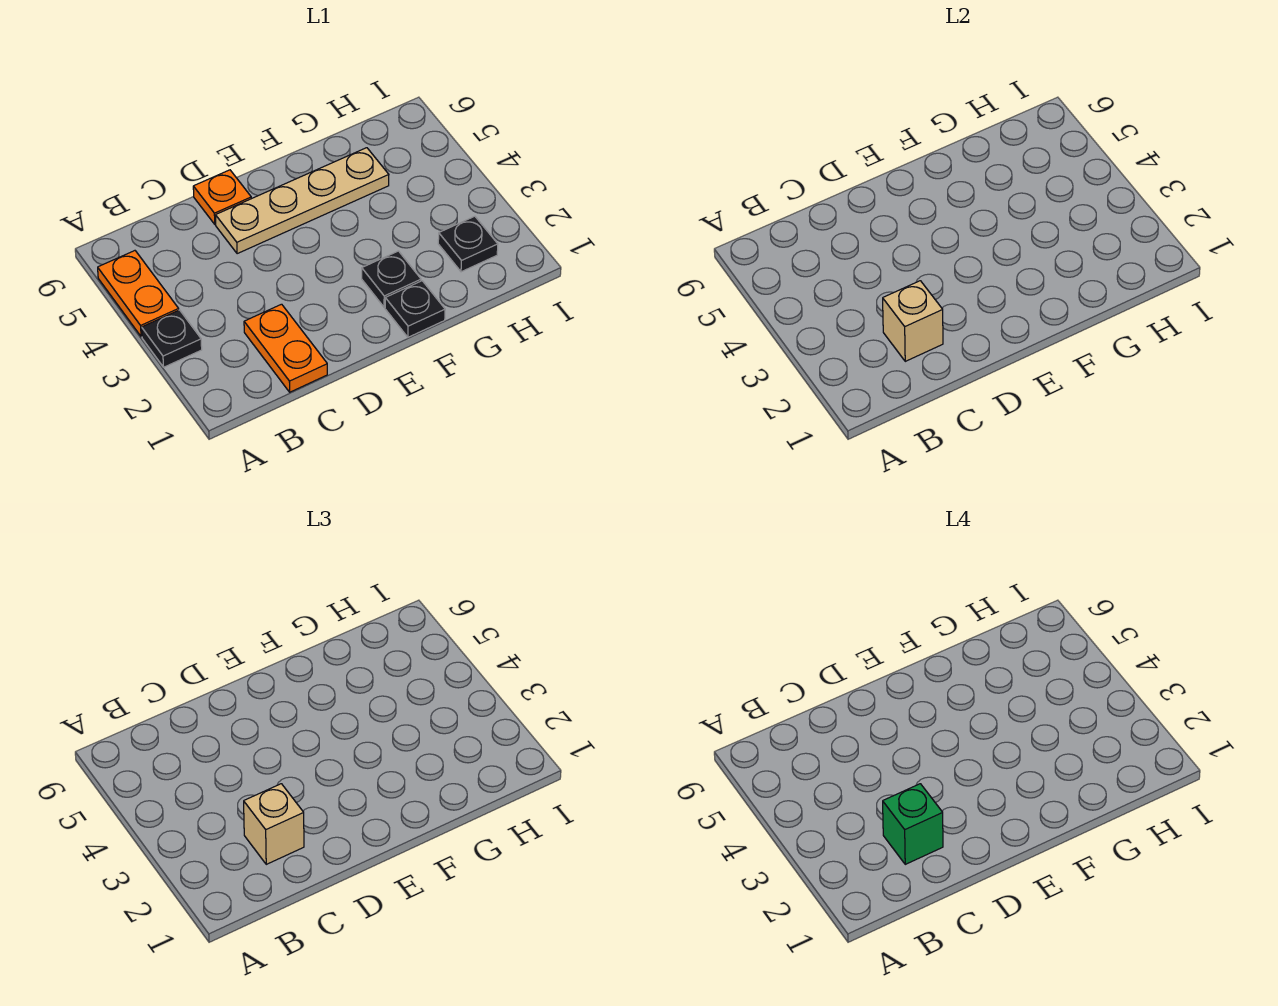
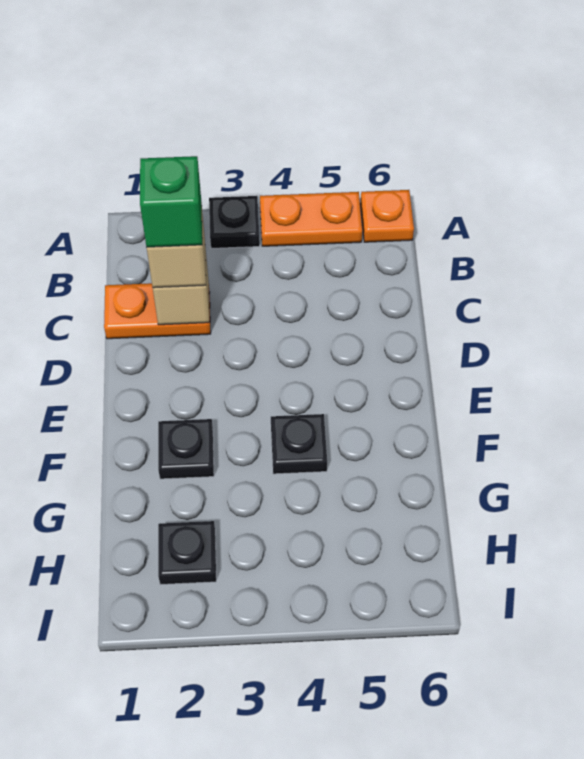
tan 1x4 plate [216,148,389,254] -> none
orange 1x1 plate [193,170,251,224] -> orange 1x1 plate moved to [360,190,414,242]
black 1x1 plate [385,281,445,337] -> black 1x1 plate moved to [271,414,327,474]

